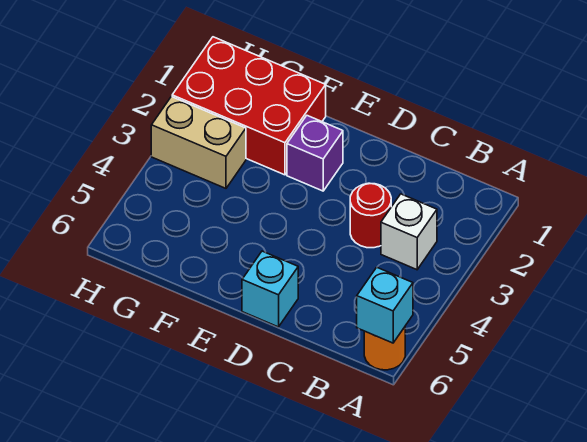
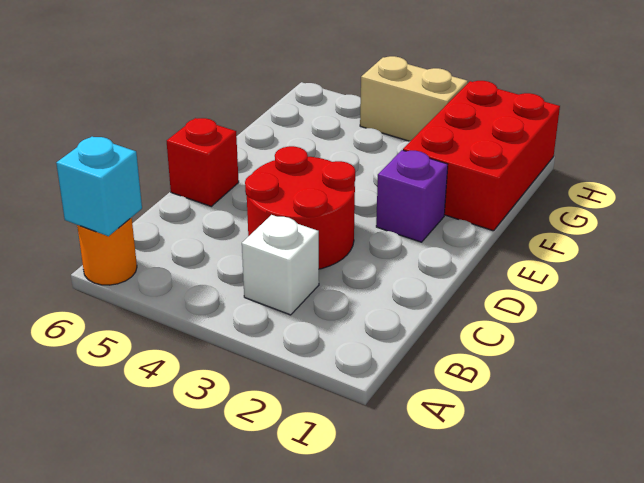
red 1x1 round brick [350,183,391,248] -> red 2x2 round brick [245,146,355,269]
cyan 1x1 brick [242,251,298,327] -> red 1x1 brick [167,118,239,206]
tan 1x2 brick [151,97,246,188] -> tan 1x2 brick turned to [360,56,468,141]

